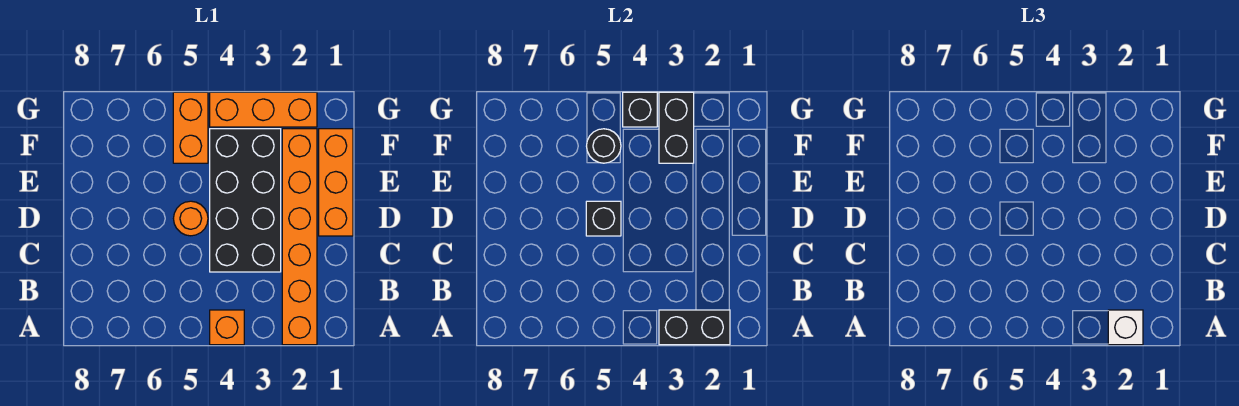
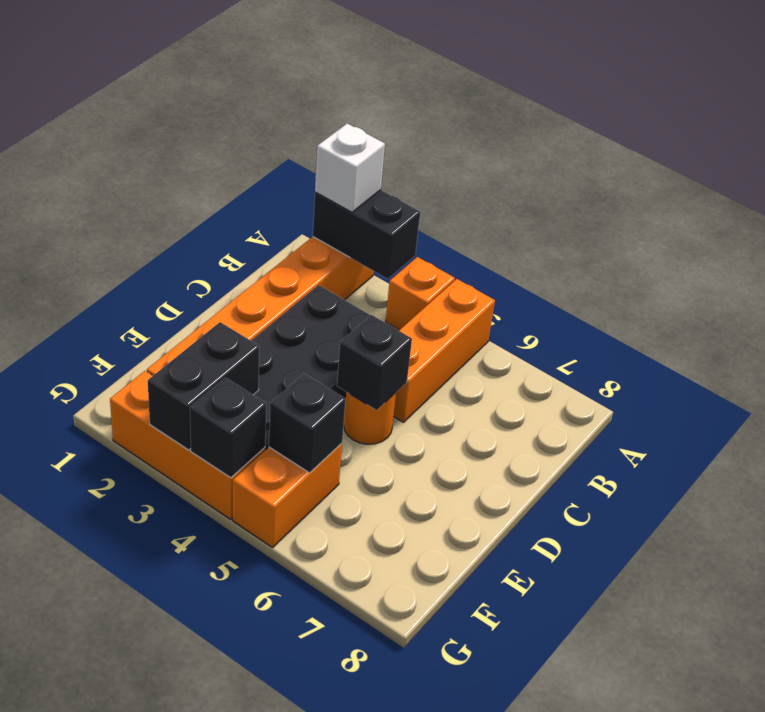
orange 1x3 brick [319,129,353,236] -> orange 1x3 brick moved to [394,279,495,422]
black 1x1 round brick [587,129,621,163] -> black 1x1 brick [269,374,346,473]

